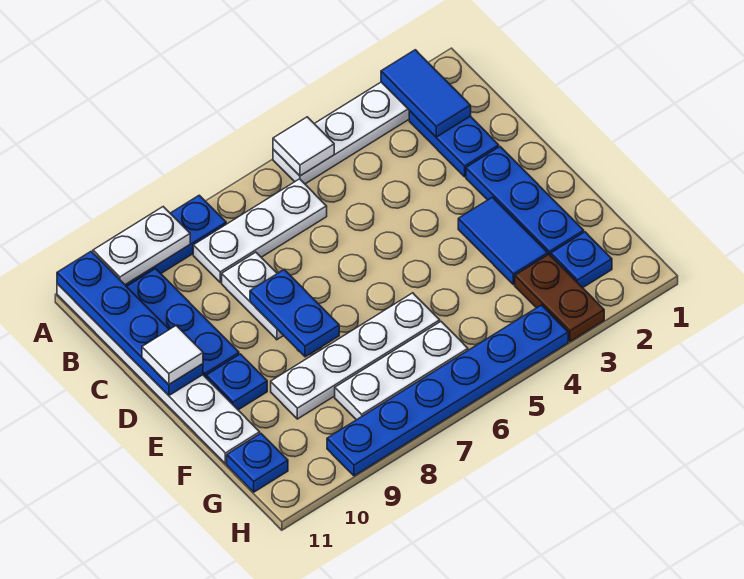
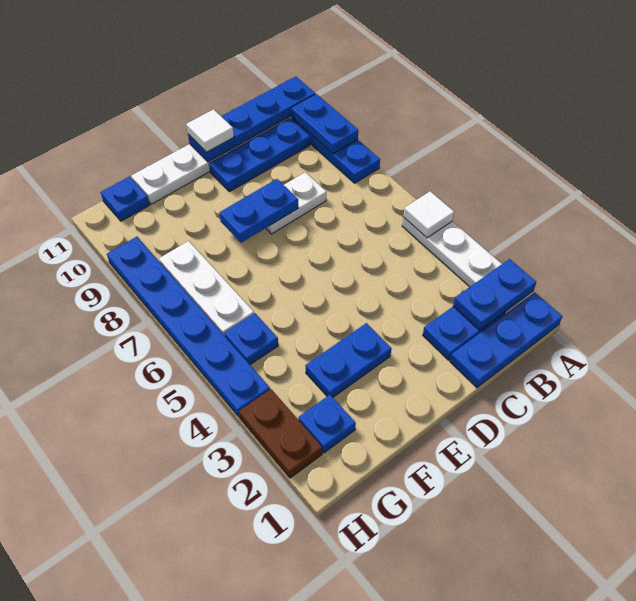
blue 1x2 tile [381,50,471,137] -> blue 1x2 plate [453,259,536,331]
white 1x2 plate [93,207,190,285] -> blue 1x2 plate [291,94,358,154]
white 1x3 plate [193,179,327,283] -> none
blue 1x3 plate [466,147,584,256] -> blue 1x3 plate moved to [450,292,562,388]
blue 1x2 tile [458,197,548,285] -> blue 1x2 plate [305,323,391,397]
blue 1x1 plate [206,354,267,410] -> blue 1x1 plate moved to [224,313,278,365]
white 1x4 plate [271,293,440,419] -> none
brown 1x2 plate [515,254,604,342] -> brown 1x2 plate turned to [239,389,322,478]

